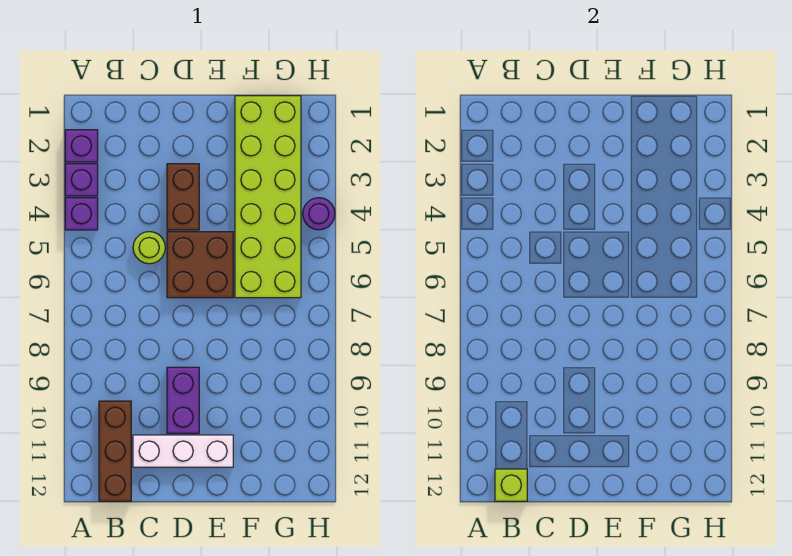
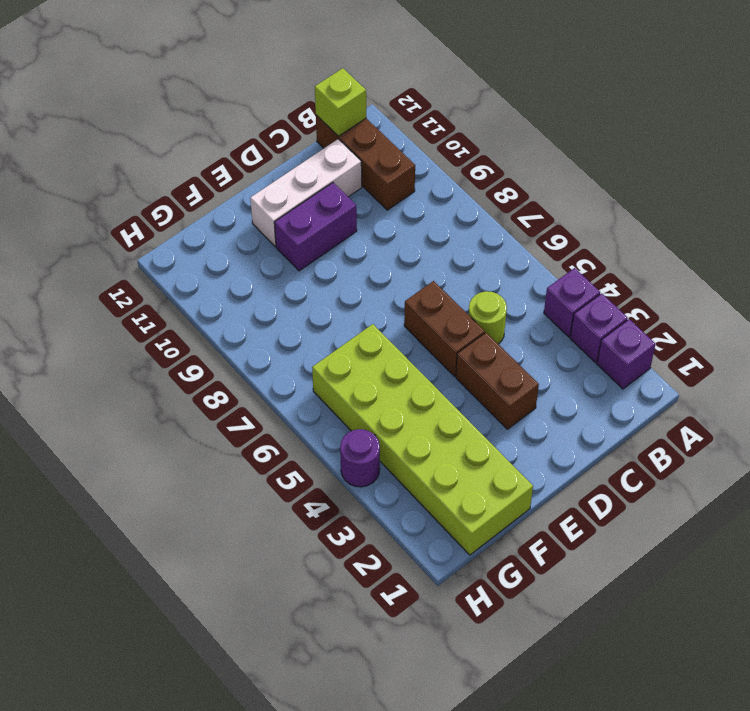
brown 2x2 brick [167,232,233,298] -> brown 1x2 brick [404,281,485,376]
purple 1x2 brick [167,367,199,433] -> purple 1x2 brick turned to [274,183,357,271]

